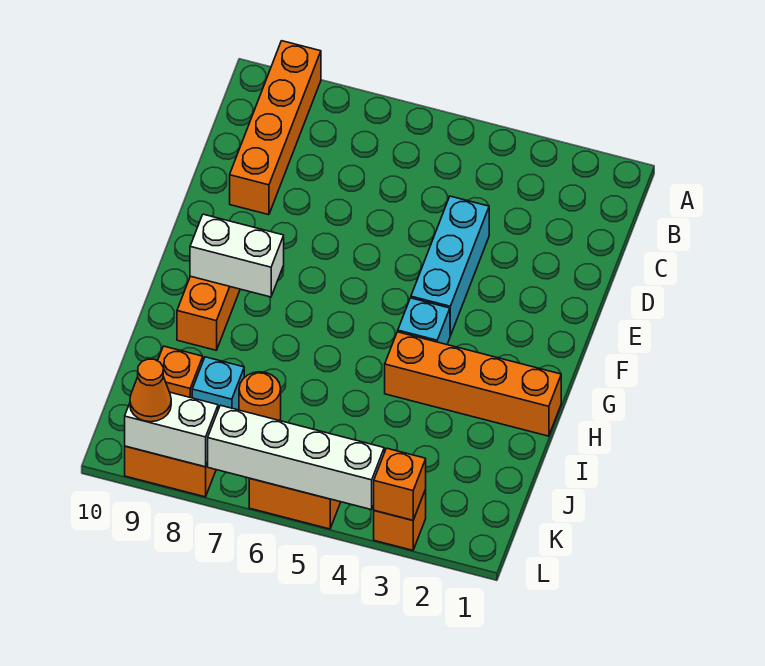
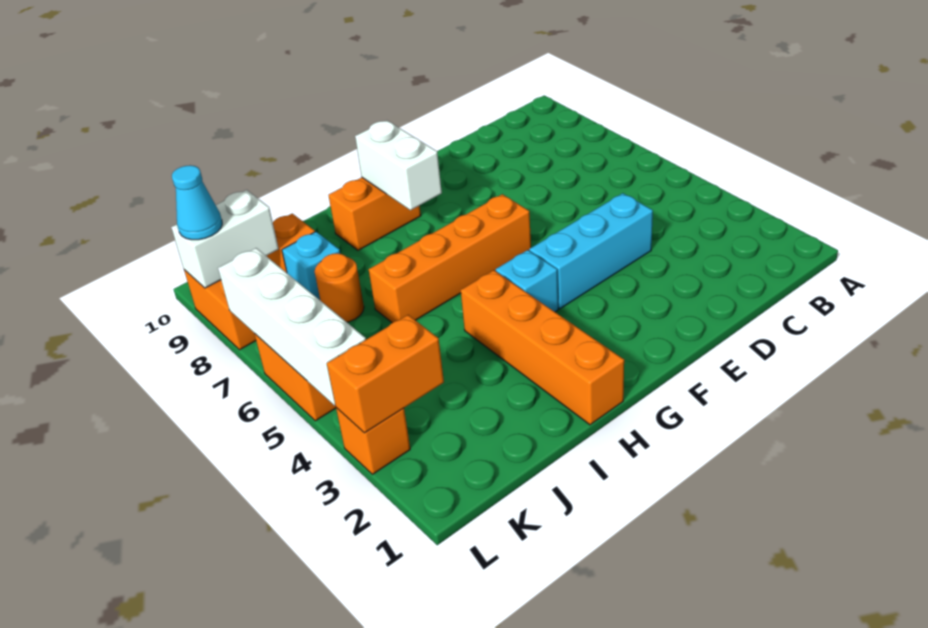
orange 1x4 brick [230,41,321,215] -> orange 1x4 brick moved to [369,194,531,323]
orange 1x1 brick [374,448,426,520] -> orange 1x2 brick [327,315,444,433]
white 1x2 brick [125,392,218,467] -> white 1x2 brick turned to [171,190,279,288]
orange 1x1 cone [130,359,171,422] -> cyan 1x1 cone [172,165,222,240]

